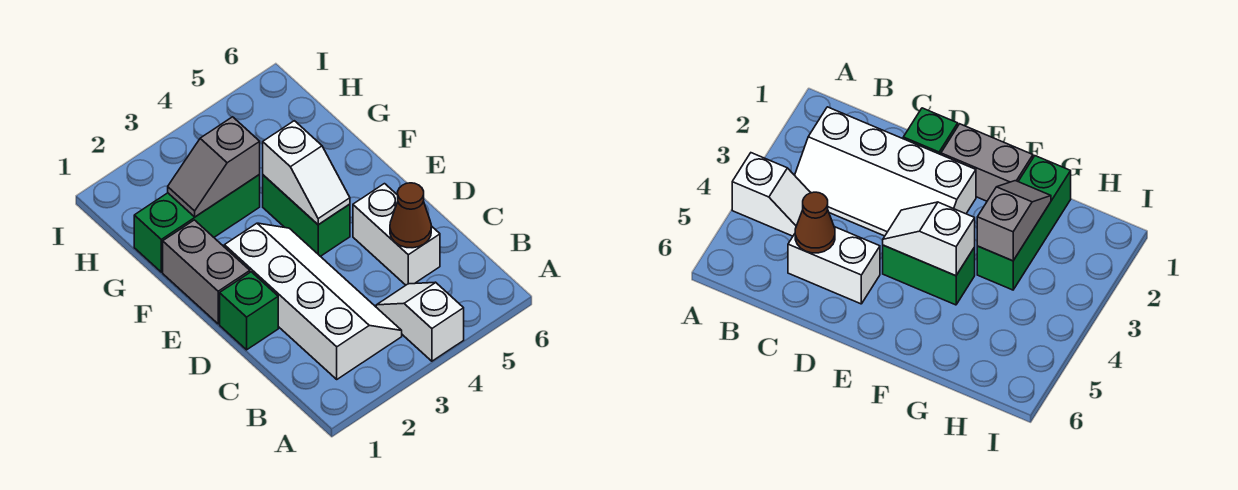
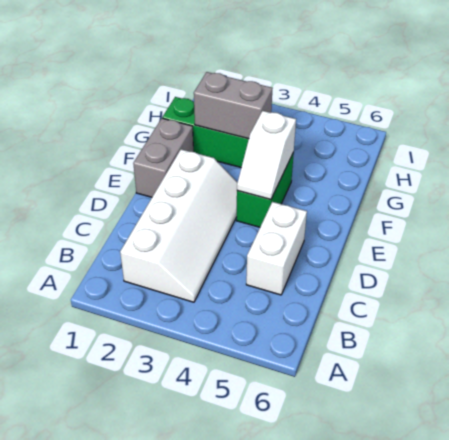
white 1x2 slope [376,282,464,361] -> none
brown 1x1 cone [390,183,431,248] -> none
green 1x1 brick [220,272,278,350] -> none
grey 1x2 slope [168,117,260,217] -> grey 1x2 brick [194,72,273,139]

